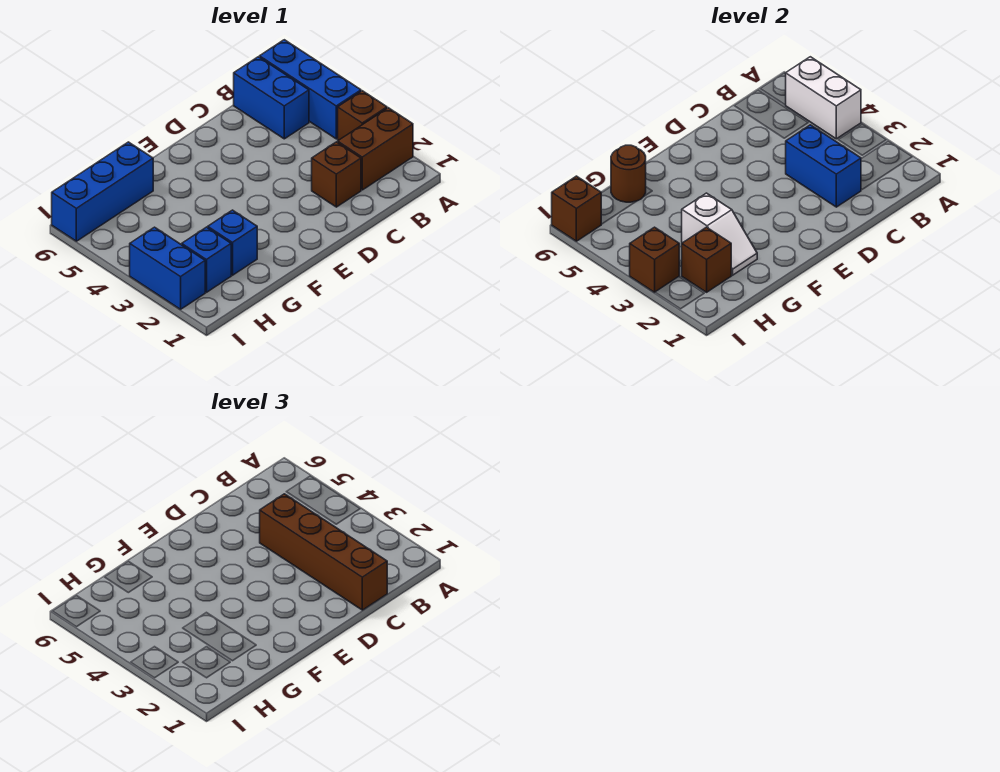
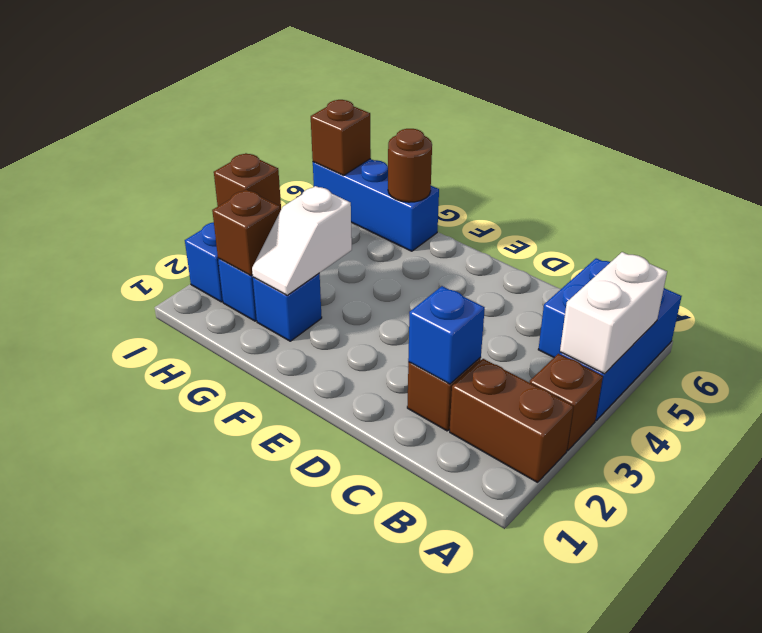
brown 1x4 brick [260,494,387,610] -> none
blue 1x2 brick [786,125,861,207] -> blue 1x1 brick [408,286,485,384]

